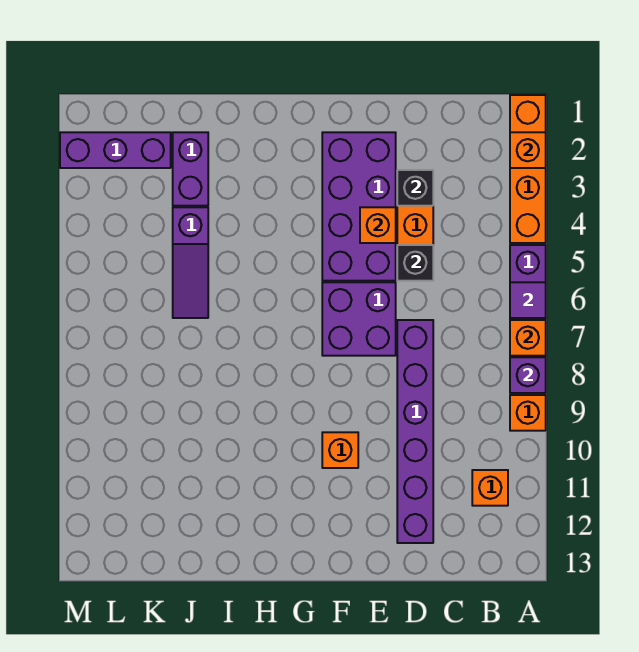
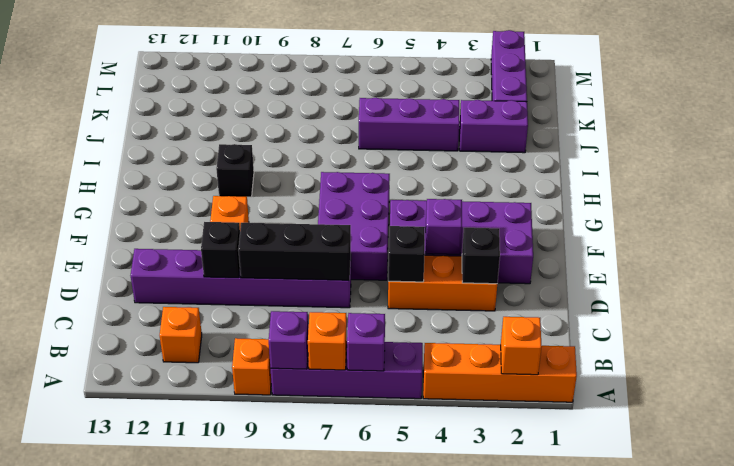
purple 1x1 tile [510,282,546,318] -> purple 1x1 brick [347,313,385,371]
none -> black 1x3 brick [238,223,351,280]
none -> black 1x1 brick [201,222,240,278]
orange 1x1 brick [360,207,396,243] -> purple 1x1 brick [426,199,462,254]
purple 2x2 brick [322,282,396,356] -> purple 2x3 brick [318,172,390,280]
none -> black 1x1 brick [216,144,254,197]
purple 1x3 slope [173,207,208,318] -> purple 1x3 brick [359,98,460,151]

